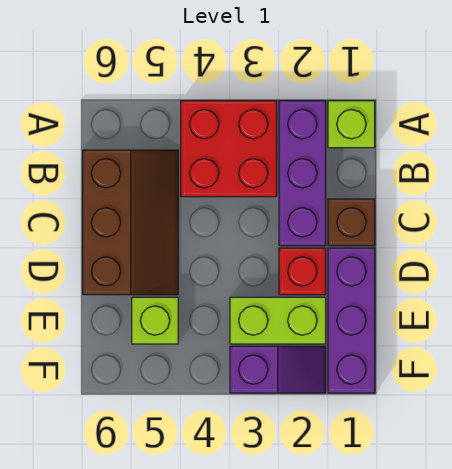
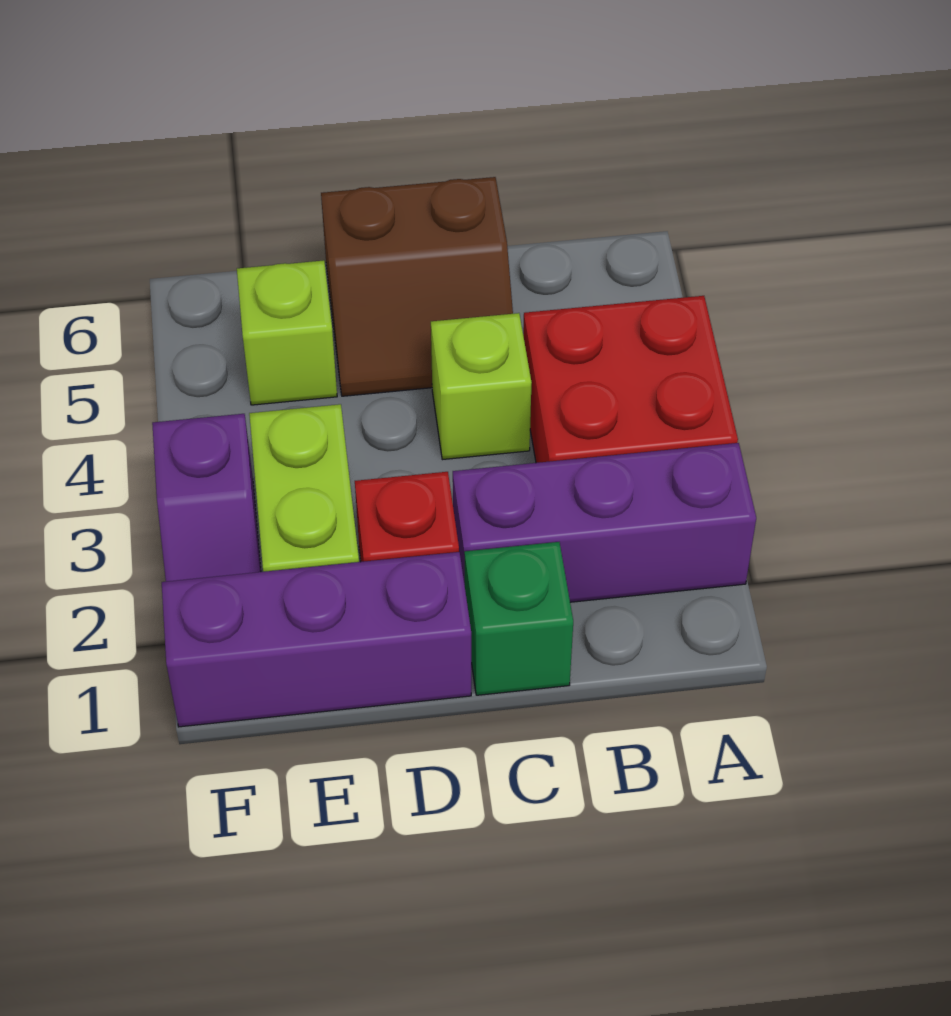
lime 1x1 brick [328,101,375,148] -> lime 1x1 brick moved to [431,313,532,460]
brown 2x3 slope [83,150,178,295] -> brown 2x2 slope [321,177,513,396]
brown 1x1 brick [328,199,375,246] -> green 1x1 brick [464,542,573,695]

